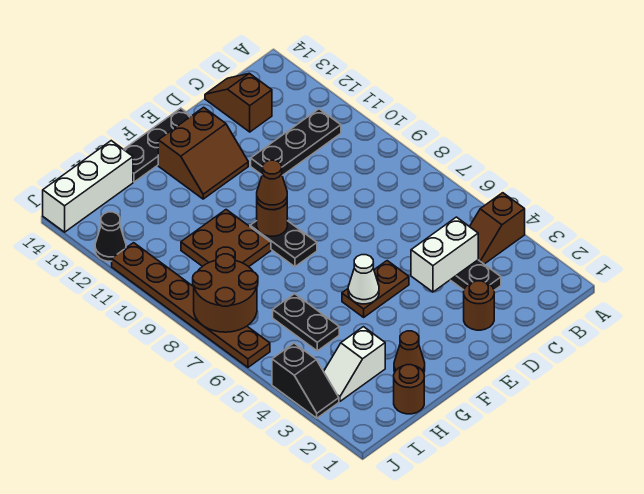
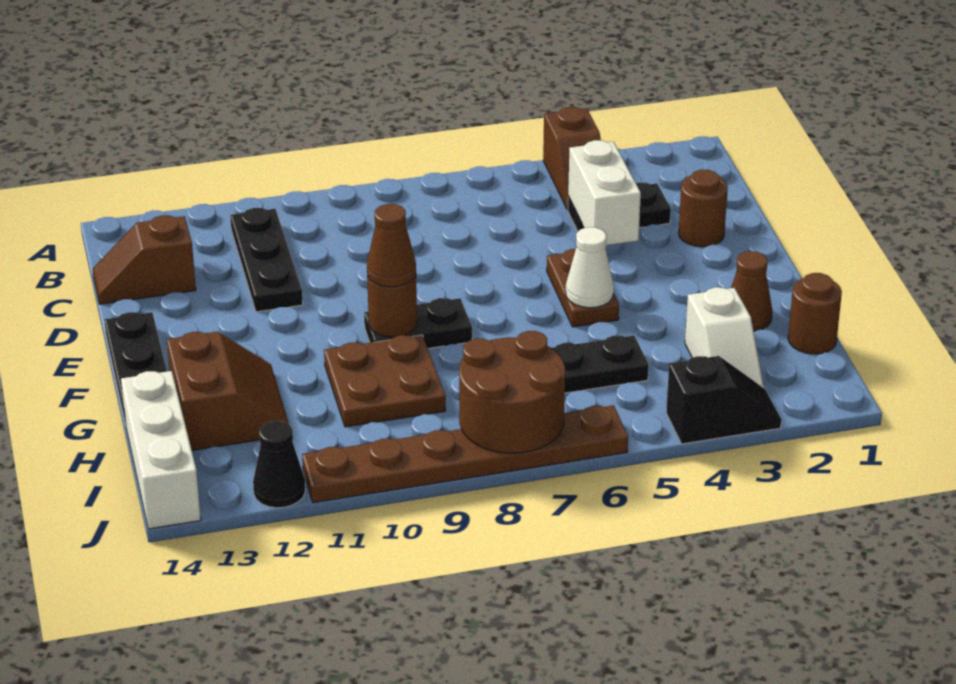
brown 2x2 slope [158,107,248,199] -> brown 2x2 slope moved to [167,332,289,450]

